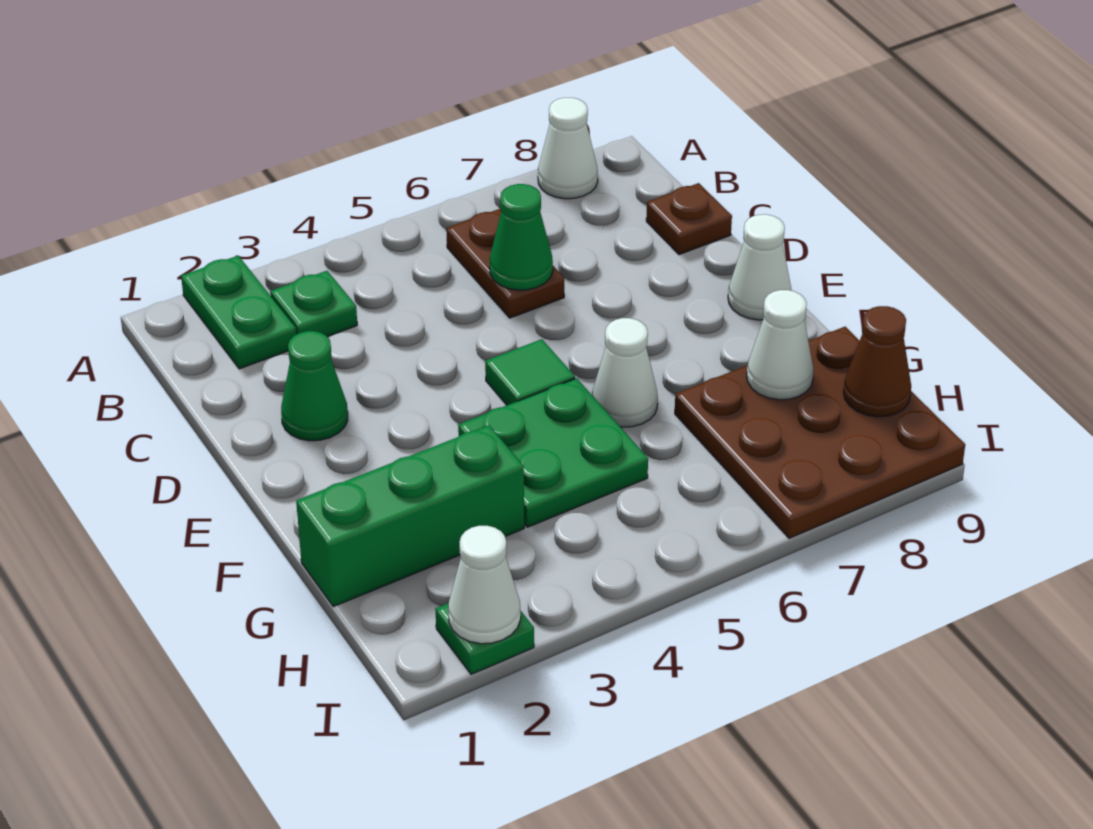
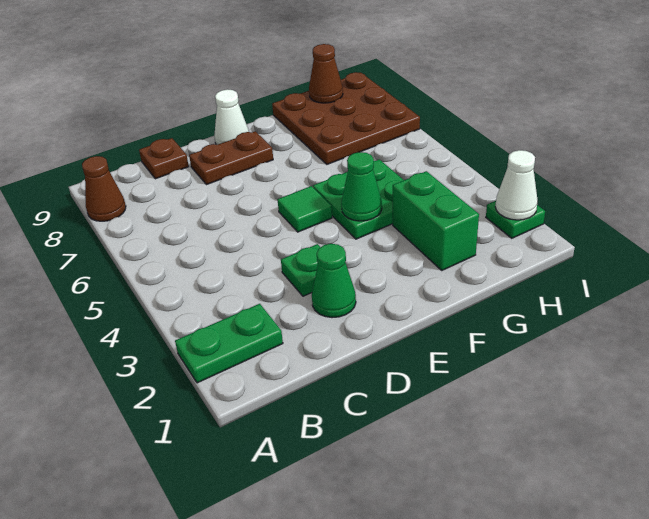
white 1x1 cone [538,98,598,199] -> brown 1x1 cone [82,156,126,221]
green 1x1 plate [270,271,357,337] -> green 1x1 plate moved to [281,244,320,296]
brown 1x2 plate [446,209,564,318] -> brown 1x2 plate moved to [189,131,273,185]
green 1x1 cone [490,184,553,290] -> green 1x1 cone moved to [341,152,382,221]
white 1x1 cone [592,318,658,427] -> none
green 1x3 brick [296,425,524,607] -> green 1x2 brick [393,171,479,270]
white 1x1 cone [747,290,814,400] -> none

